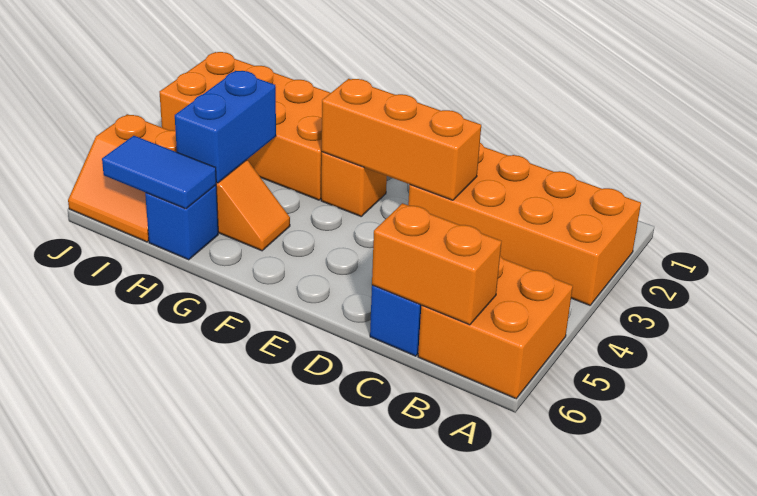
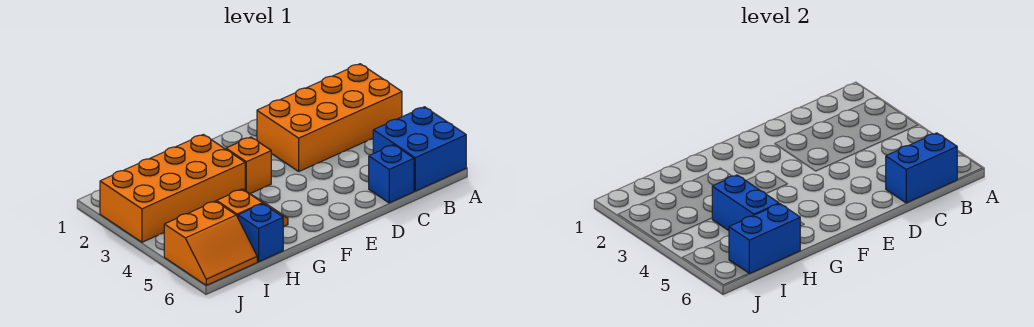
orange 2x2 brick [418,256,573,399] -> blue 2x2 brick [373,107,466,191]
orange 1x2 brick [372,203,502,325] -> blue 1x2 brick [886,133,957,203]
orange 1x3 brick [322,79,481,200] -> none
blue 1x2 tile [102,136,216,209] -> blue 1x2 brick [729,204,800,274]

